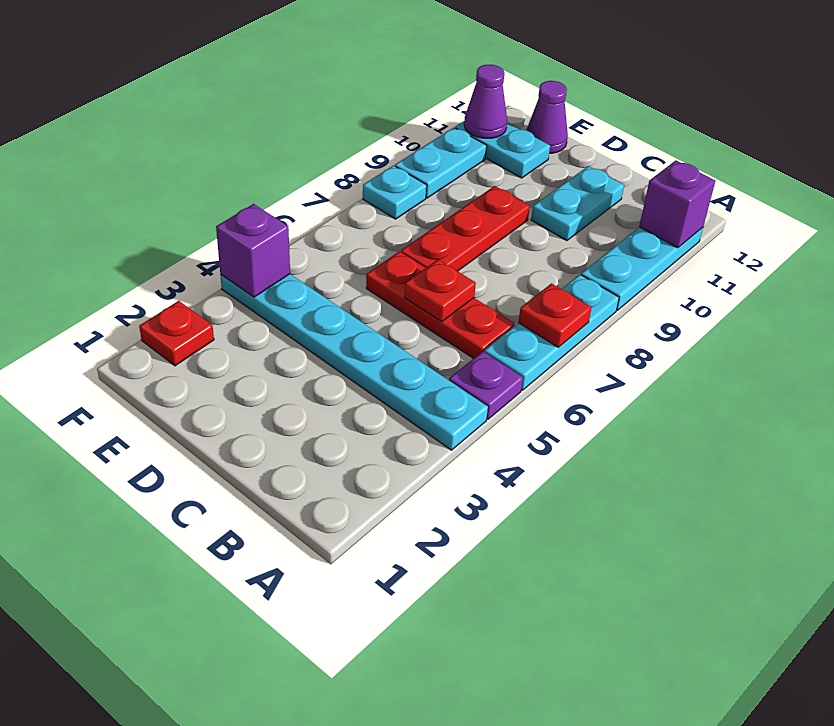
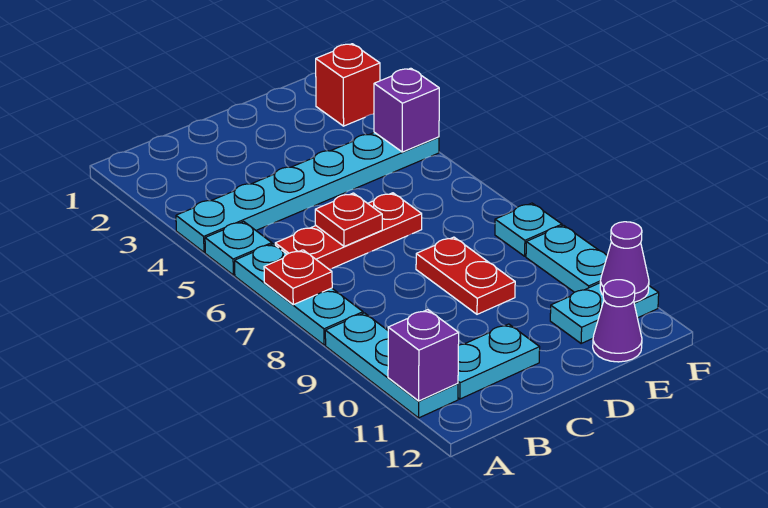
purple 1x1 plate [449,351,523,419] -> cyan 1x1 plate [205,221,272,275]
cyan 1x2 plate [531,166,624,240] -> cyan 1x2 plate turned to [458,324,540,399]
red 1x3 plate [401,186,530,271] -> red 1x2 plate [416,237,515,314]
red 1x1 plate [139,301,214,366] -> red 1x1 brick [316,44,380,126]

